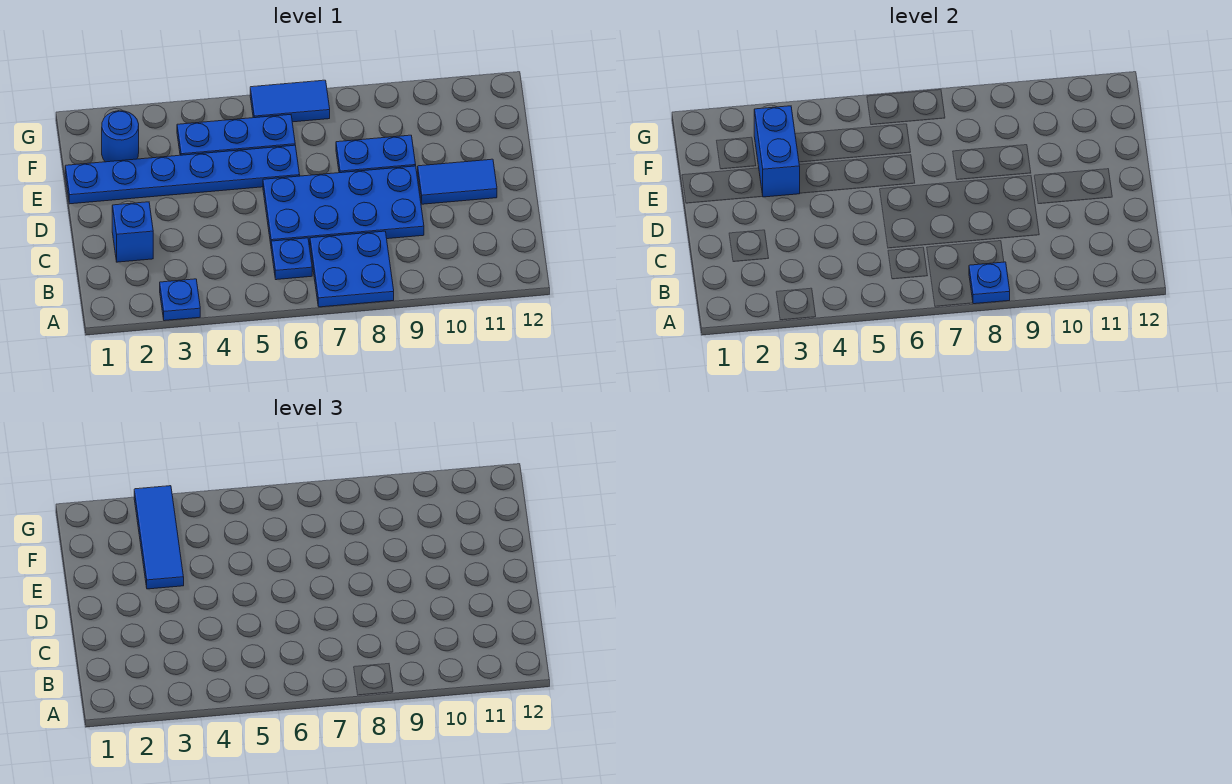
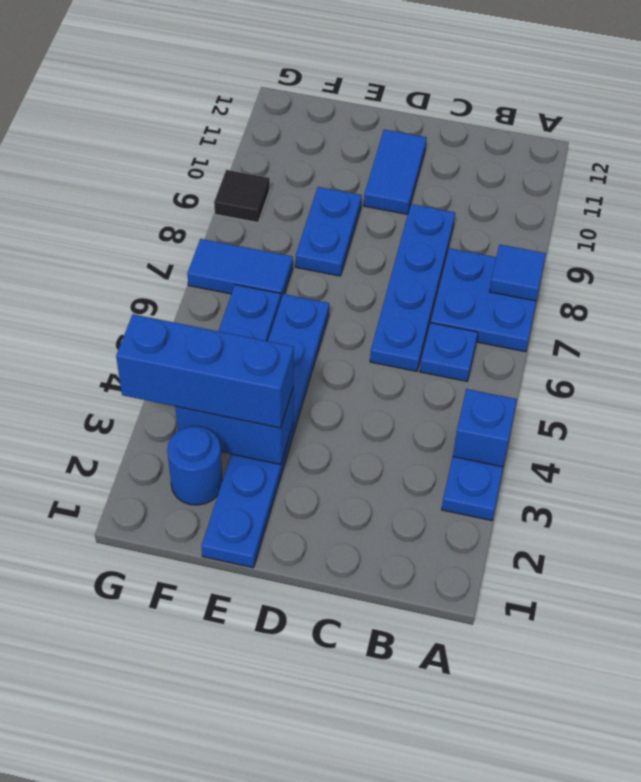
blue 1x1 plate [969,262,1010,304] -> blue 1x1 tile [489,245,546,301]
blue 1x1 brick [112,202,153,262] -> blue 1x1 brick moved to [453,389,517,467]
blue 2x4 plate [263,166,424,245] -> blue 1x4 plate [370,204,455,371]
blue 1x3 tile [134,486,184,589] -> blue 1x3 brick [116,314,294,428]
blue 1x2 tile [250,80,330,122] -> blue 1x2 tile turned to [187,239,293,298]
none -> black 1x1 tile [214,170,270,223]

